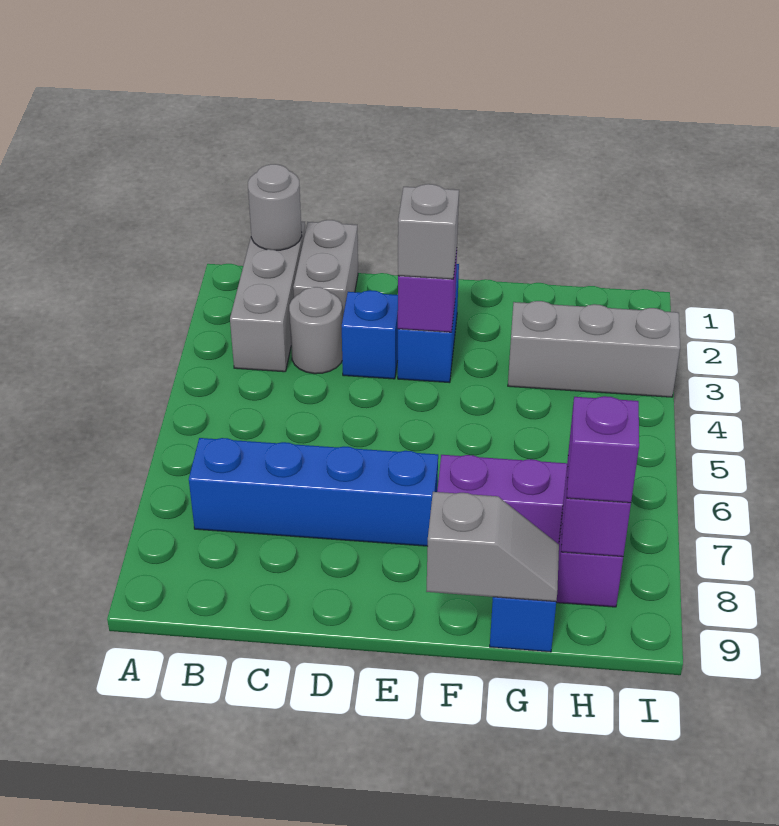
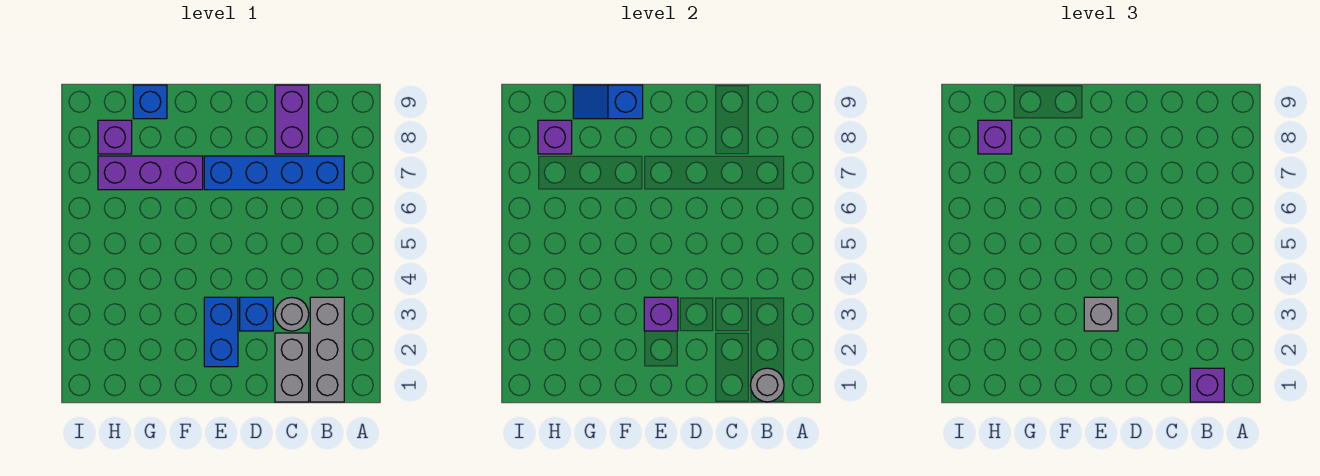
none -> purple 1x1 brick [1190,368,1224,402]
none -> purple 1x2 brick [275,85,309,154]
grey 1x2 slope [426,492,559,602] -> blue 1x2 slope [573,85,643,119]
grey 1x3 brick [508,301,680,397] -> none

